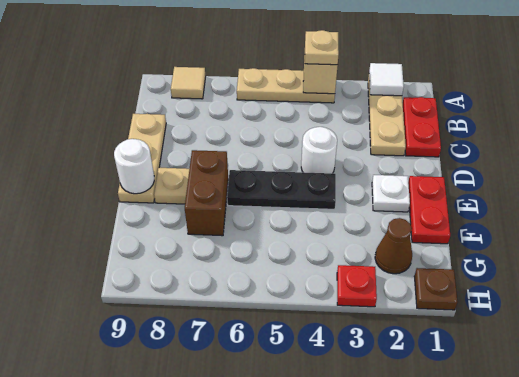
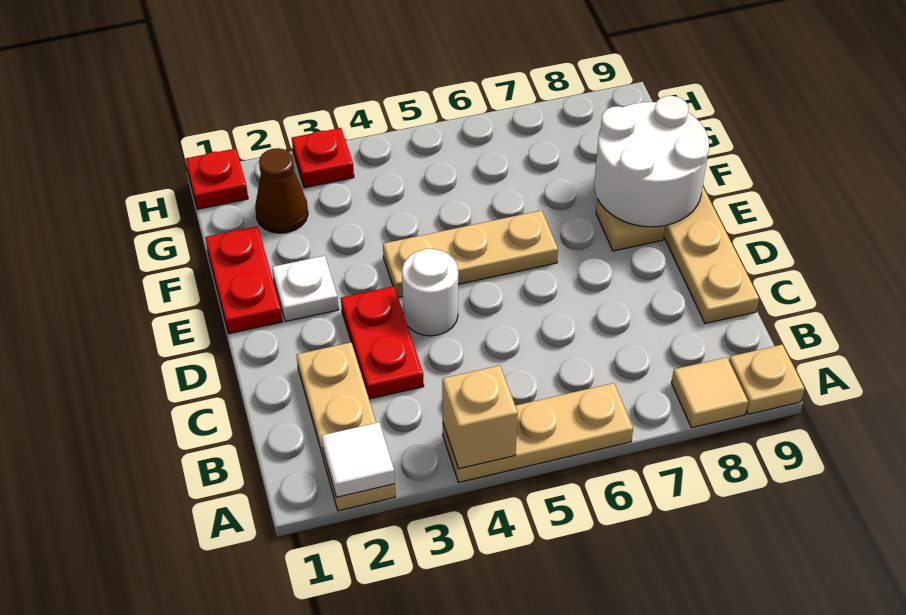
tan 1x1 plate [305,30,339,65] -> tan 1x1 plate moved to [729,345,805,414]
red 1x2 plate [403,97,441,157] -> red 1x2 plate moved to [341,286,424,399]
black 1x3 plate [227,170,336,209] -> tan 1x3 plate [383,210,558,297]
brown 1x2 brick [185,150,228,236] -> none
white 1x1 round brick [114,139,154,194] -> white 2x2 round brick [594,96,709,227]
brown 1x1 plate [414,268,458,310] -> red 1x1 plate [186,149,248,209]

